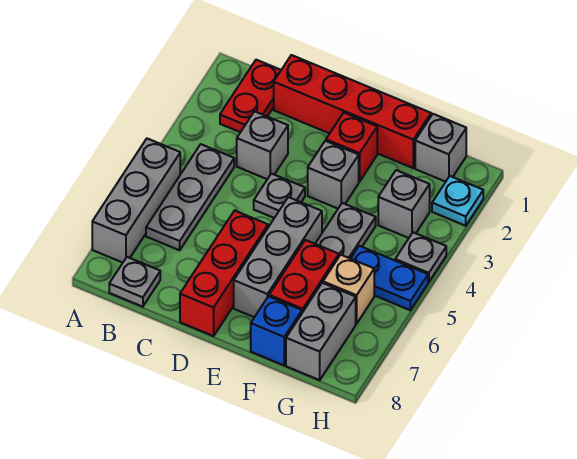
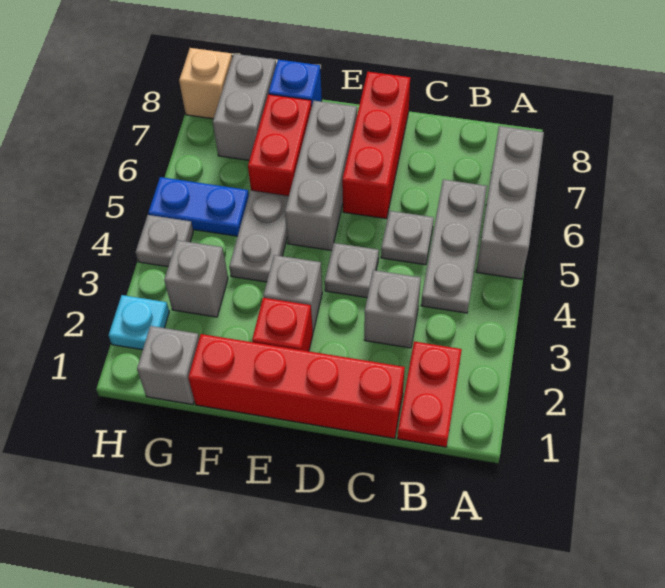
grey 1x1 plate [109,257,160,307] -> grey 1x1 plate moved to [381,211,434,265]
tan 1x1 brick [323,255,374,324] -> tan 1x1 brick moved to [179,48,232,119]

